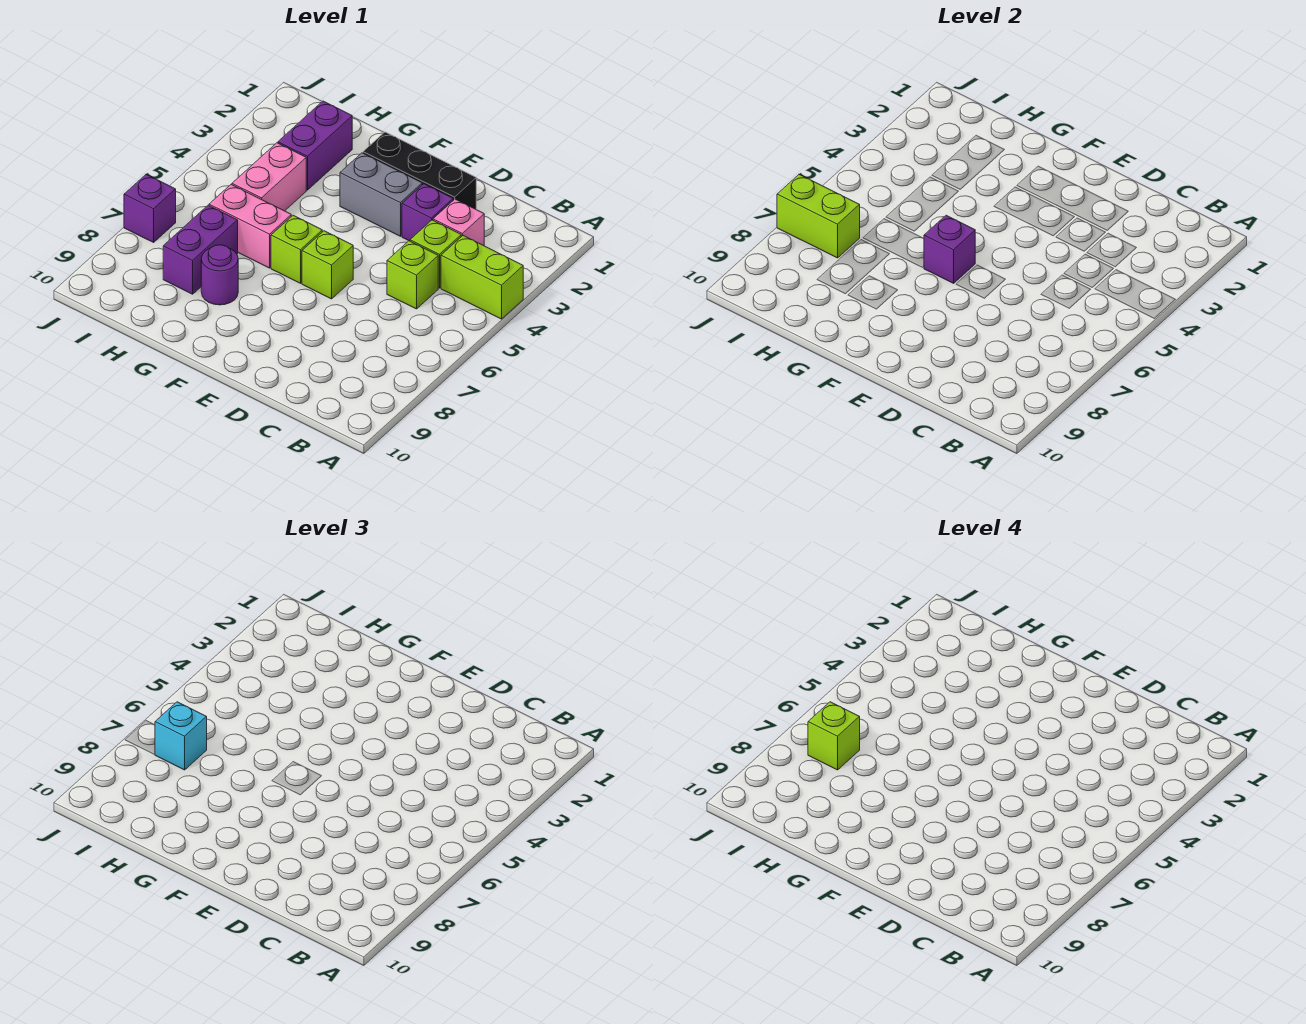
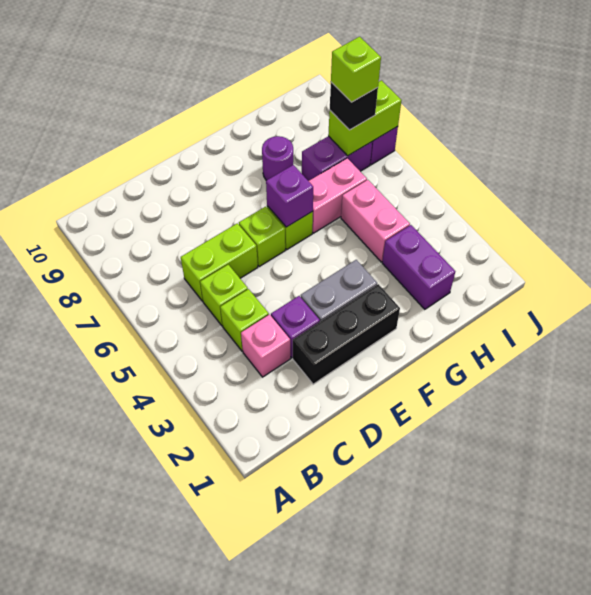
lime 1x2 brick [441,236,523,319] -> lime 1x2 brick moved to [181,223,258,301]
purple 1x2 brick [163,205,238,294] -> purple 1x2 brick turned to [302,136,372,181]
cyan 1x1 brick [155,702,207,770] -> black 1x1 brick [330,82,378,130]

